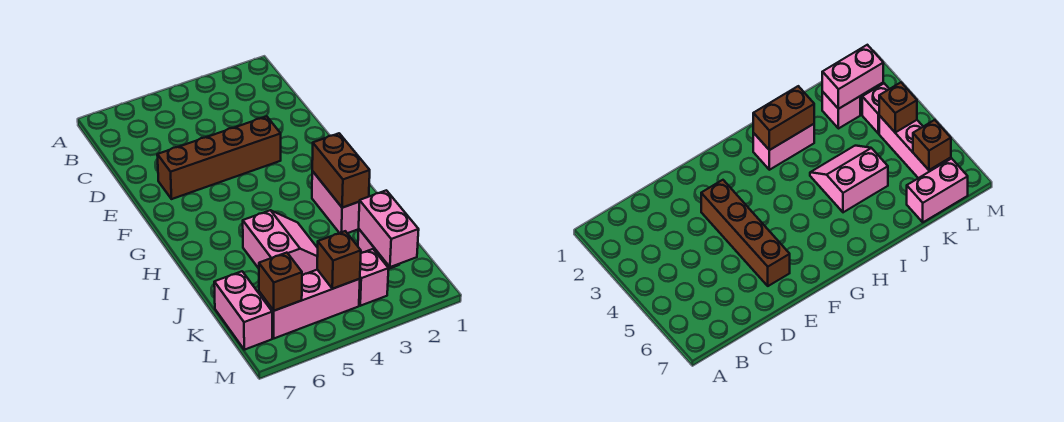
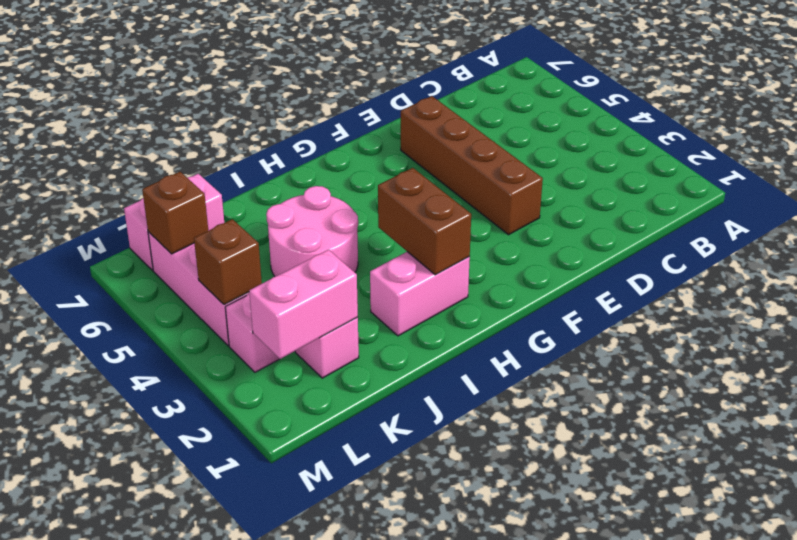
brown 1x2 brick [312,133,370,208] -> brown 1x2 brick turned to [378,168,471,275]
pink 2x2 slope [243,210,318,275] -> pink 2x2 round brick [266,186,358,276]

